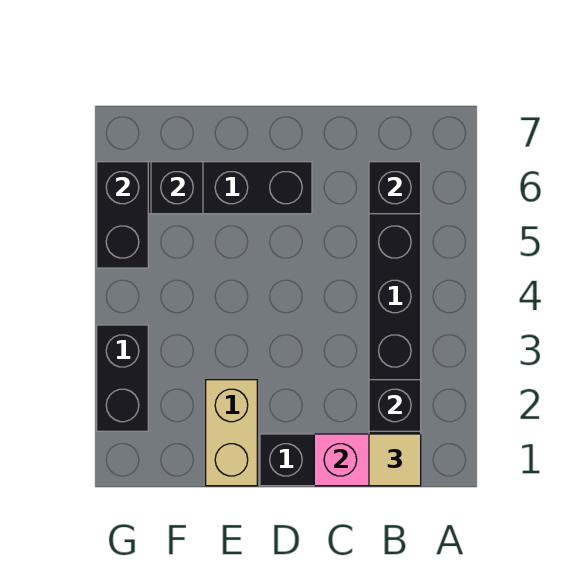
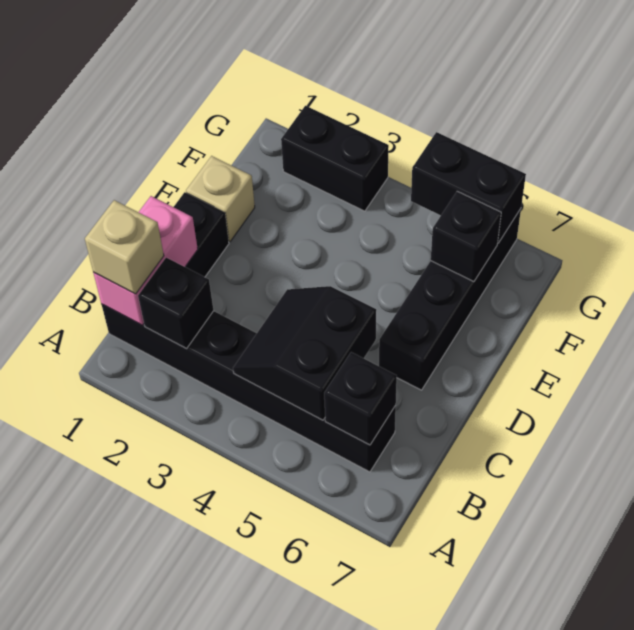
tan 1x1 tile [369,434,421,486] -> tan 1x1 brick [85,200,164,294]
none -> black 2x2 slope [233,286,376,420]
tan 1x2 brick [206,380,257,486] -> tan 1x1 brick [186,156,255,242]

